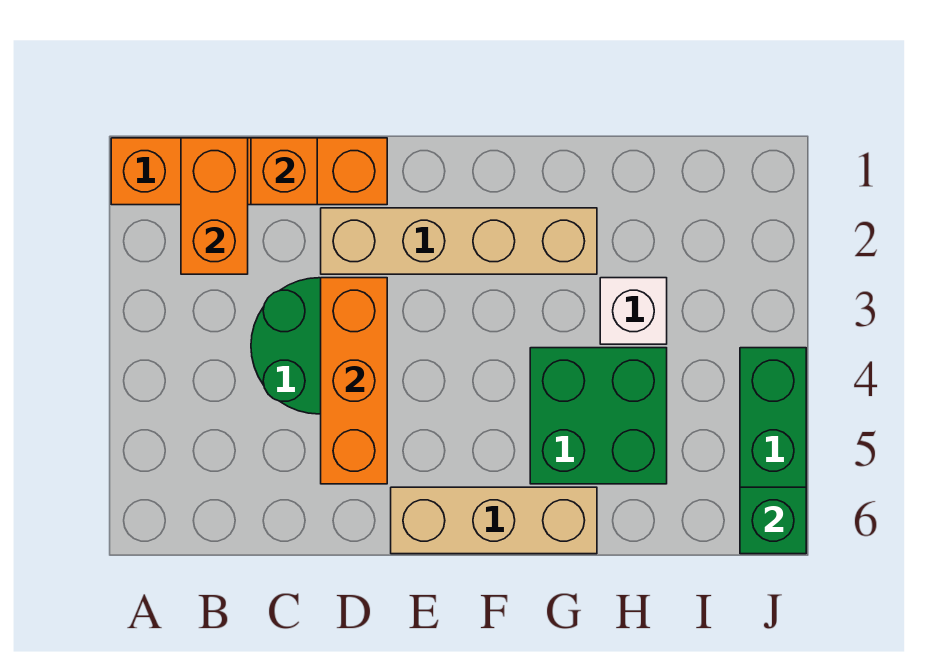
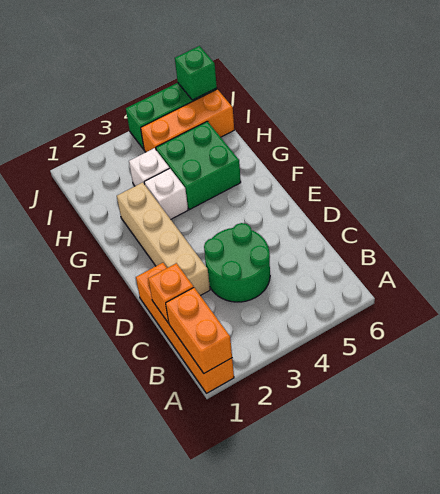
orange 1x2 brick [181,138,248,274] -> orange 1x2 brick turned to [166,287,232,373]
orange 1x3 brick [321,278,387,484] -> orange 1x3 brick moved to [141,89,234,152]
tan 1x3 brick [391,487,597,554] -> none
none -> white 1x1 brick [144,168,188,219]

